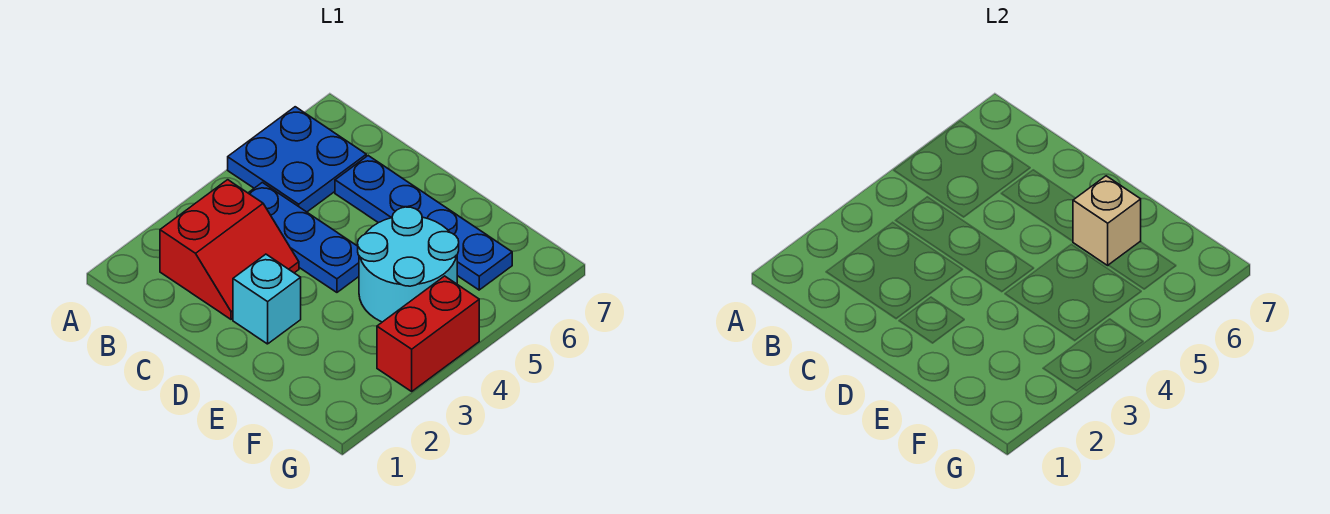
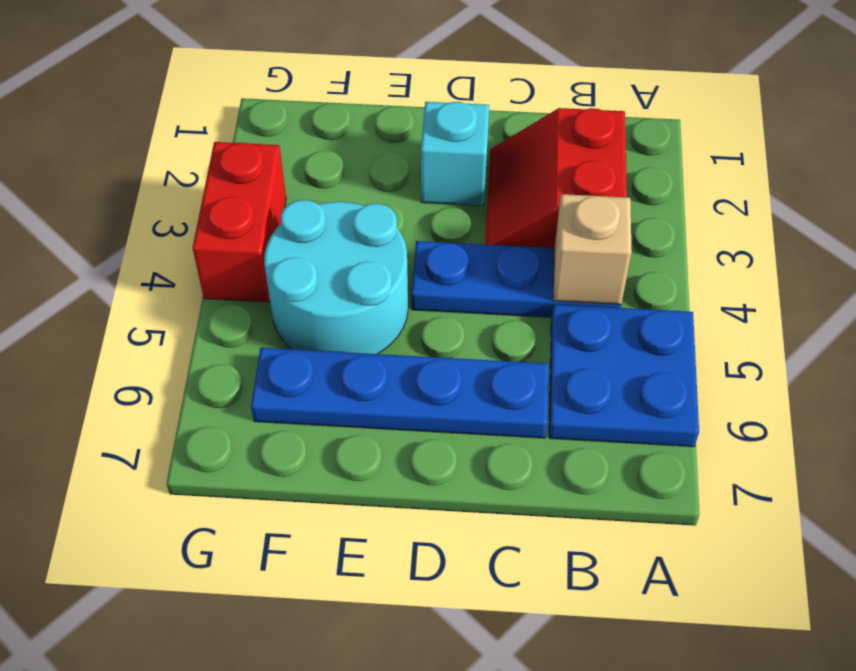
tan 1x1 brick [1073,176,1141,265] -> tan 1x1 brick moved to [553,194,632,305]

